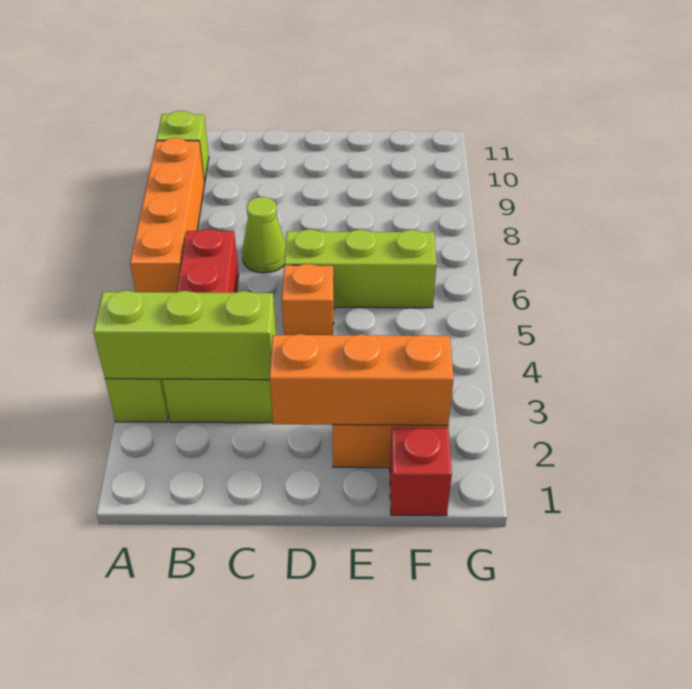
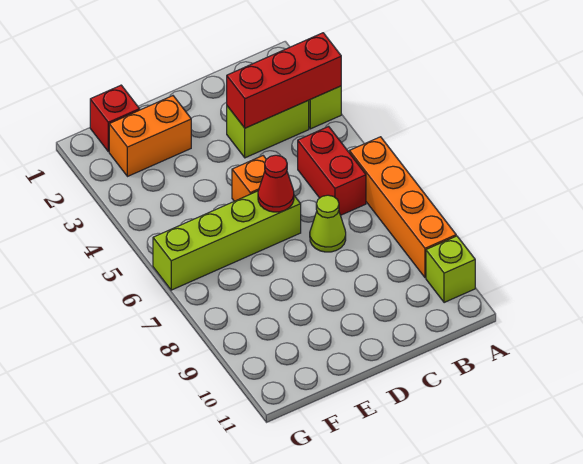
lime 1x3 brick [93,290,276,380] -> red 1x3 brick [227,33,341,128]
orange 1x3 brick [270,334,454,425] -> none
lime 1x3 brick [284,229,436,308] -> lime 1x4 brick [153,191,301,290]
none -> red 1x1 cone [258,155,294,212]

